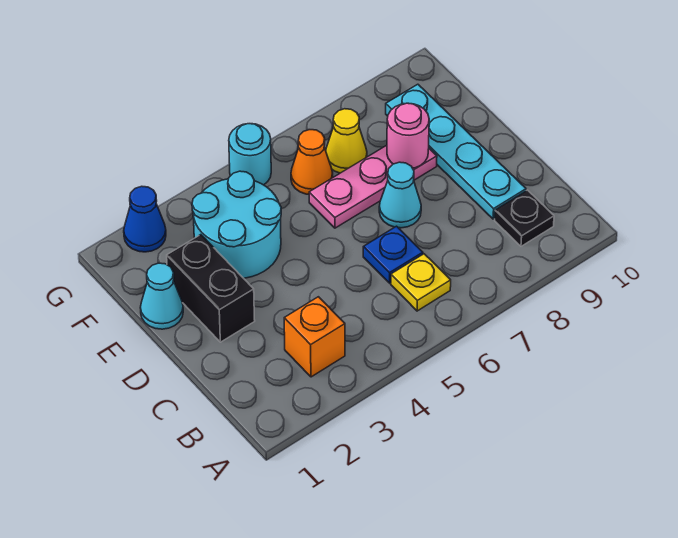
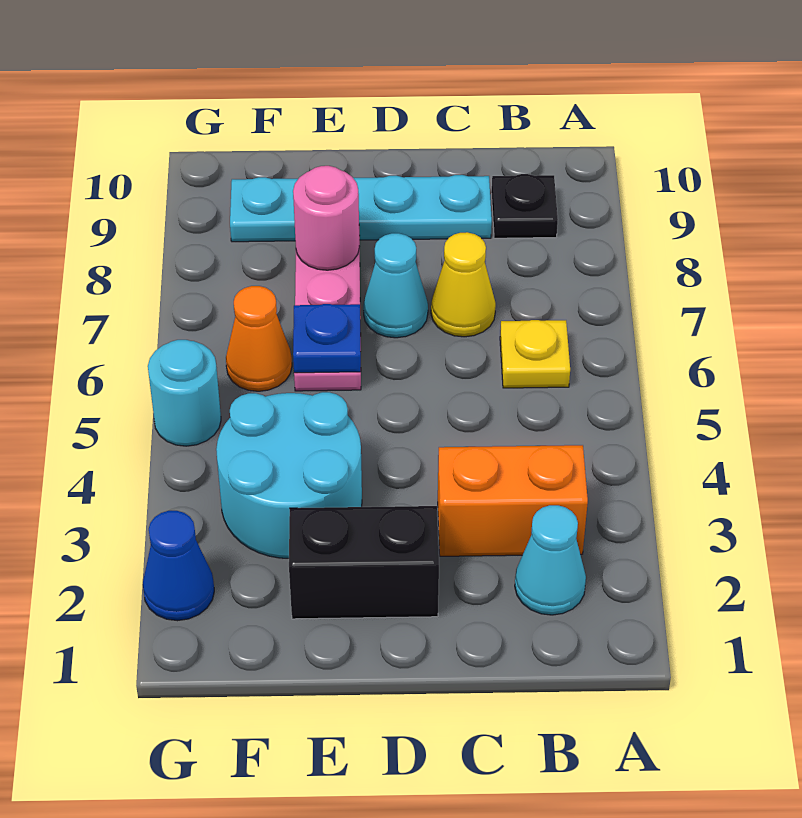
orange 1x1 brick [284,297,345,377] -> orange 1x2 brick [438,445,588,556]
blue 1x1 plate [363,226,423,283] -> blue 1x1 plate moved to [293,304,361,373]
cyan 1x1 cone [140,263,183,329] -> cyan 1x1 cone moved to [515,505,586,615]
yellow 1x1 cone [326,109,367,173] -> yellow 1x1 cone moved to [431,232,496,337]

